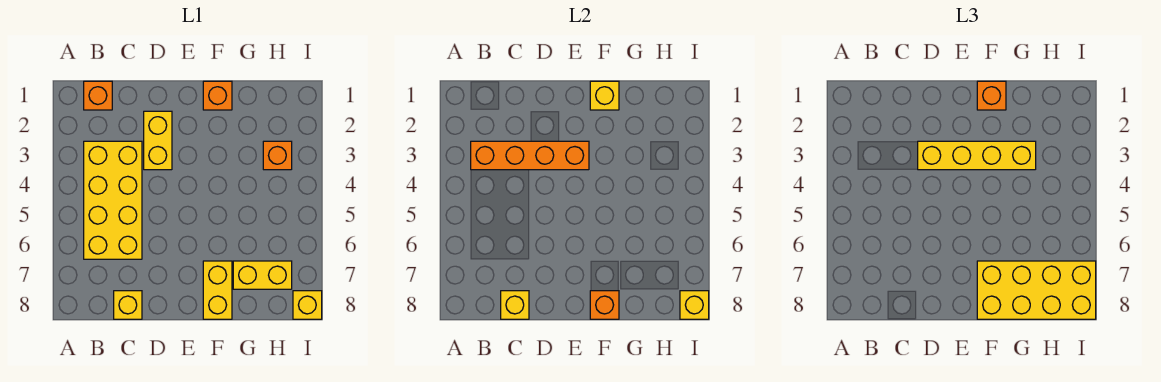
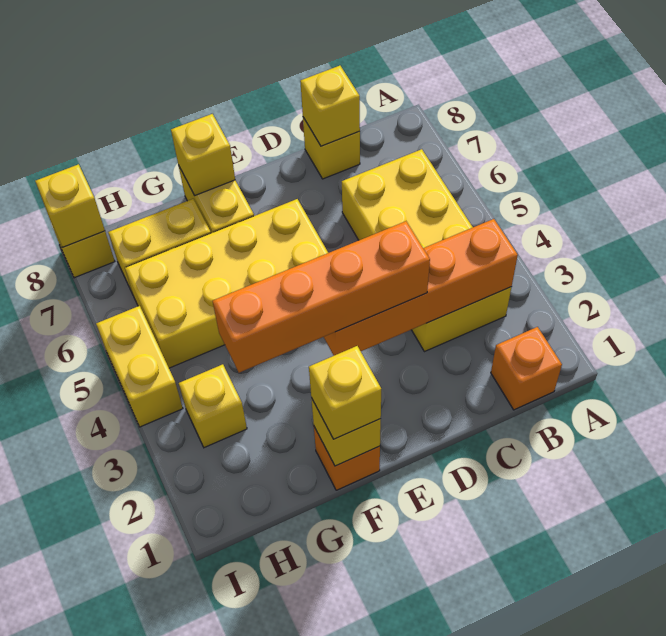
yellow 1x2 brick [144,111,172,170] -> yellow 1x2 brick moved to [96,306,183,427]
yellow 1x4 brick [918,141,1036,170] -> orange 1x4 brick [213,221,430,373]
orange 1x1 brick [977,81,1006,110] -> yellow 1x1 brick [309,346,381,439]
yellow 2x4 brick [977,261,1096,319] -> yellow 2x4 brick moved to [125,199,328,368]
orange 1x1 brick [590,291,619,319] -> yellow 1x1 brick [171,114,235,195]
orange 1x1 brick [263,141,292,170] -> yellow 1x1 brick [179,364,247,448]

